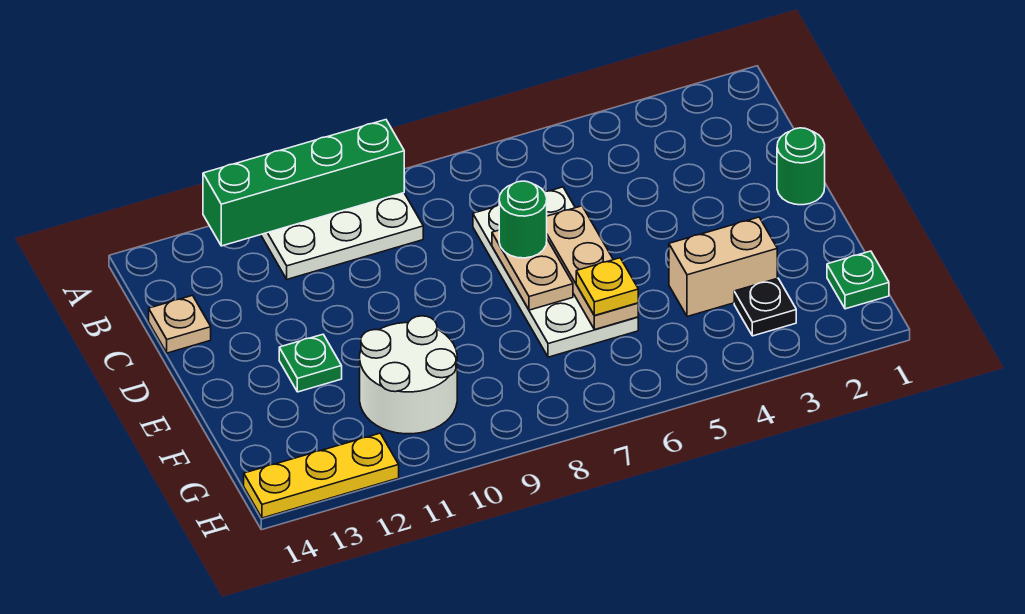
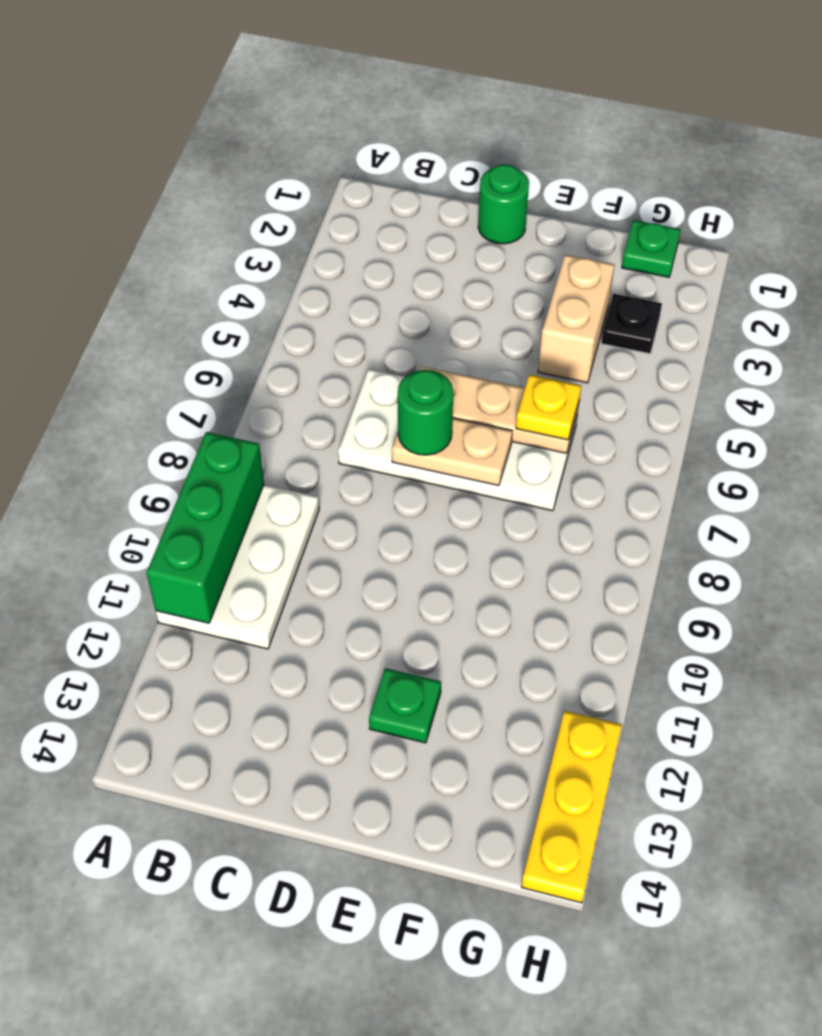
green 1x4 brick [203,120,404,246] -> green 1x3 brick [147,432,264,623]
tan 1x1 plate [149,295,211,353] -> none
white 2x2 round brick [360,316,457,434] -> none

